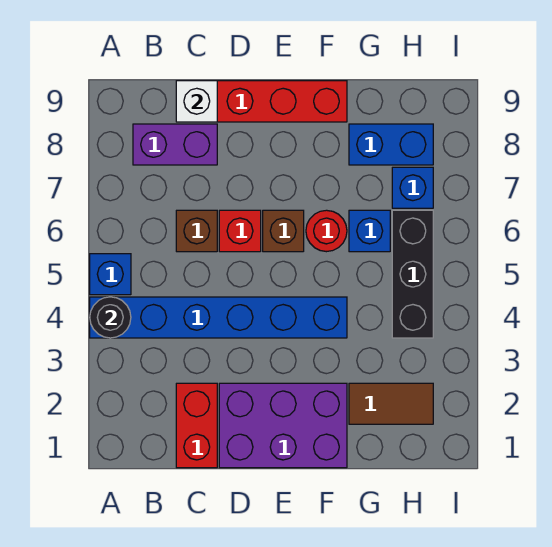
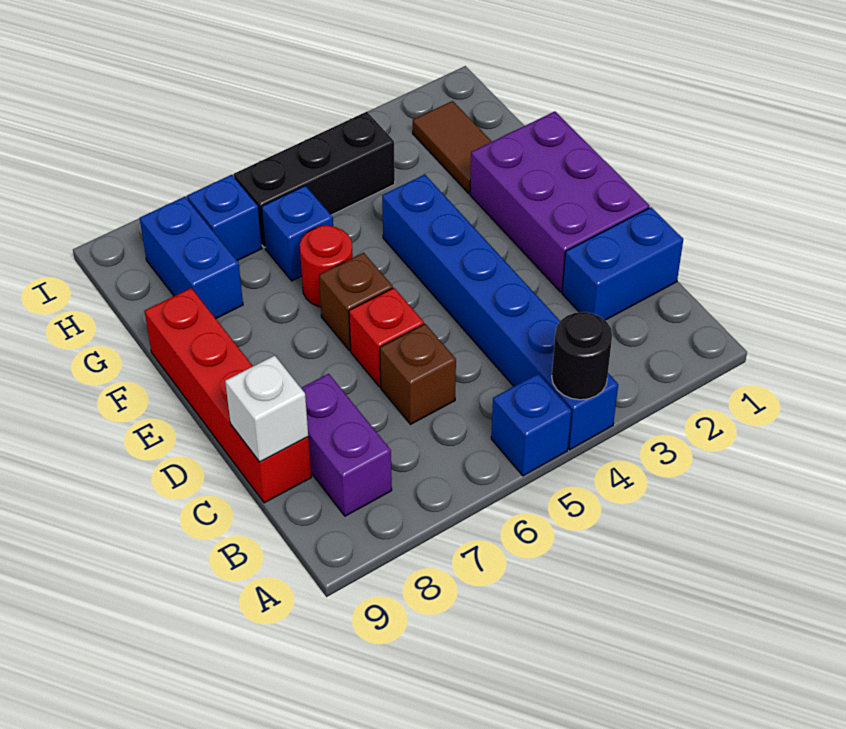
red 1x2 brick [176,383,217,468] -> blue 1x2 brick [562,207,683,320]

